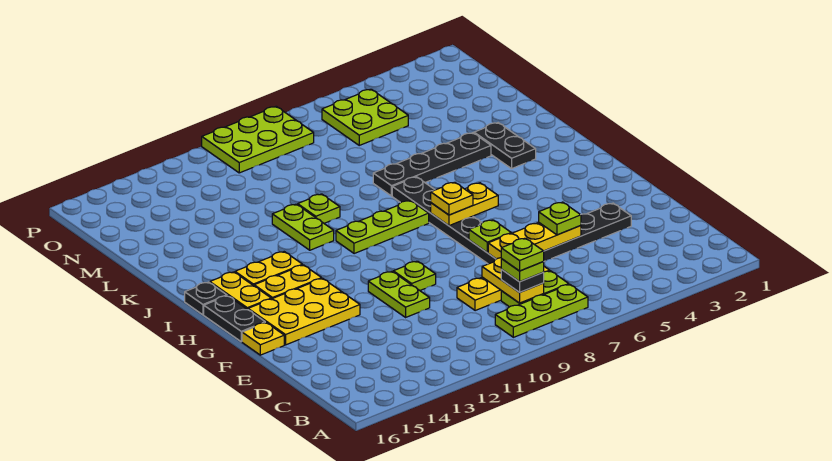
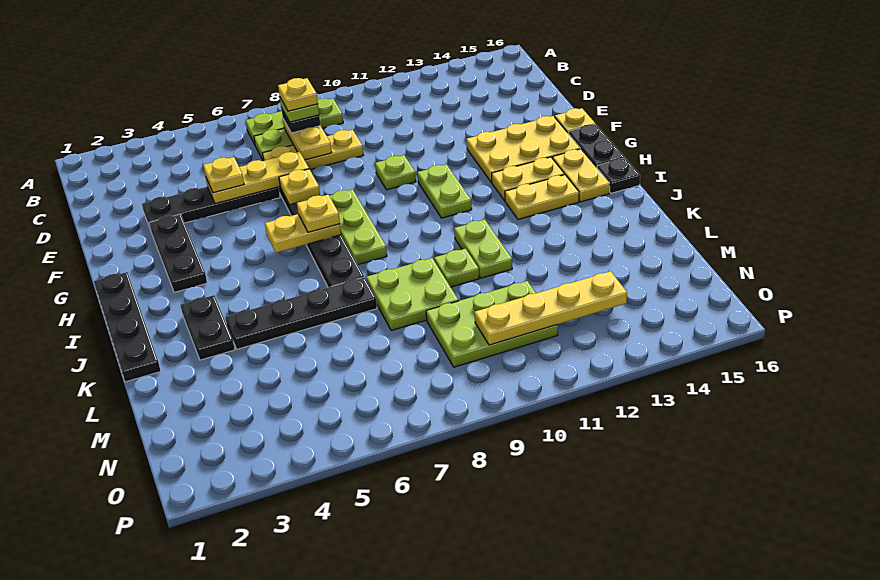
lime 1x1 plate [501,238,544,271] -> yellow 1x1 plate [278,78,318,111]
lime 1x1 plate [539,202,581,235] -> yellow 1x1 plate [203,157,244,193]
lime 1x2 plate [368,272,430,317] -> lime 1x2 plate moved to [417,164,472,218]
none -> black 1x3 plate [149,214,207,292]
lime 1x1 plate [469,220,511,252] -> yellow 1x1 plate [279,169,320,205]
none -> black 1x4 plate [94,272,161,382]
lime 1x3 plate [336,200,429,254] -> lime 1x3 plate turned to [330,189,387,265]
lime 2x2 plate [322,89,408,145] -> lime 2x2 plate moved to [366,258,459,331]
none -> yellow 1x4 plate [475,271,627,345]
lime 2x3 plate [202,106,314,173] -> lime 2x3 plate moved to [426,281,558,367]

